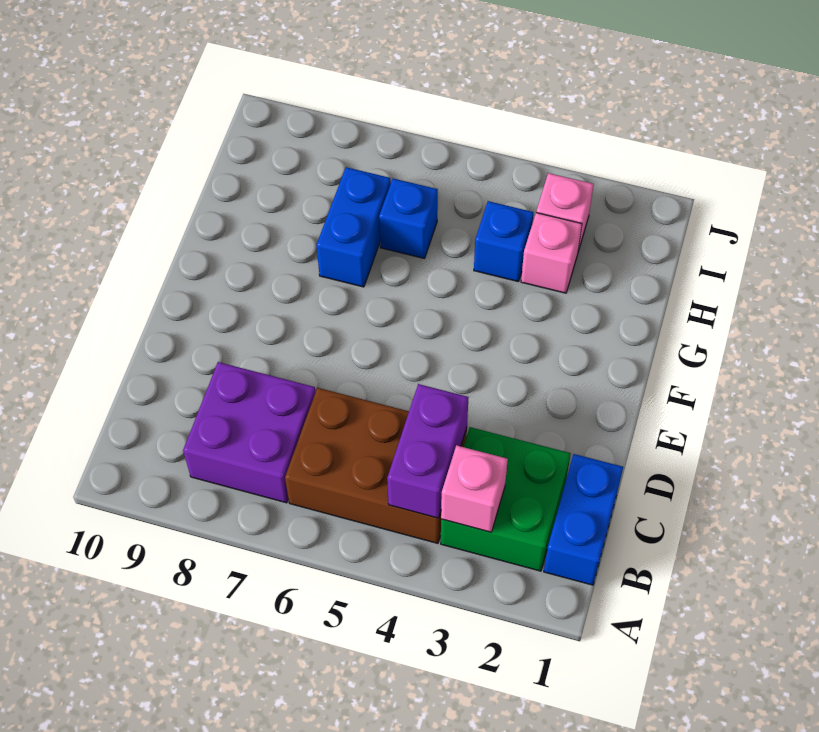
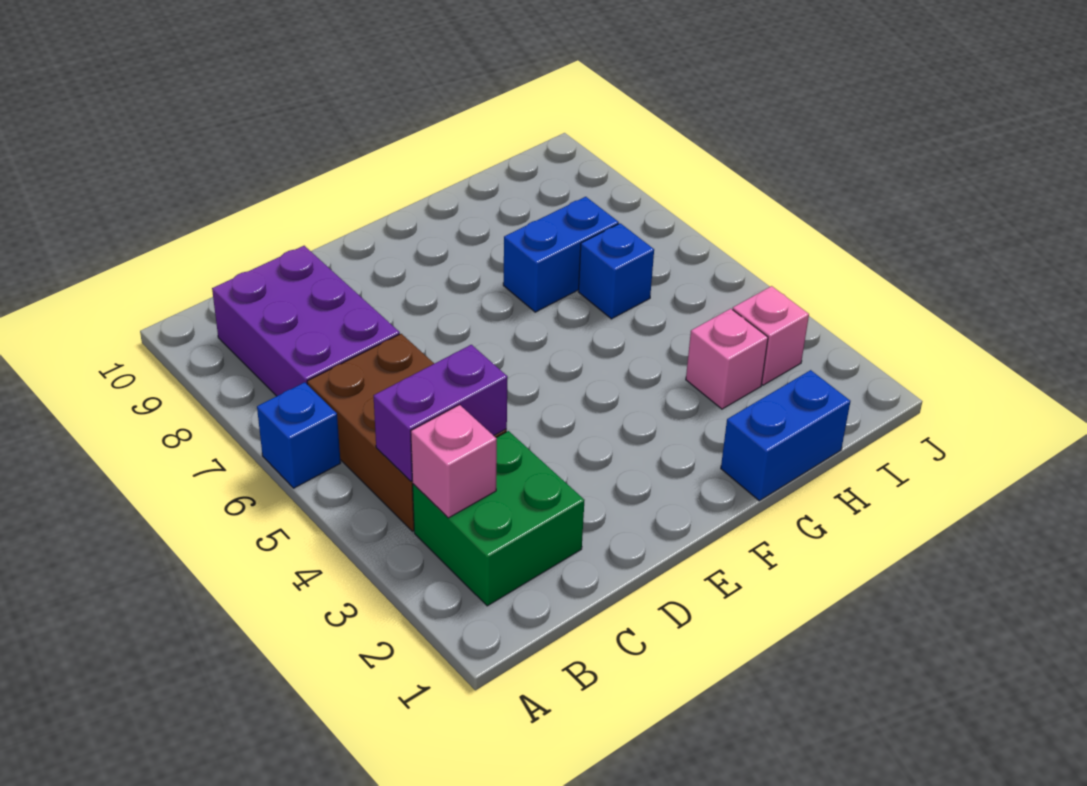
blue 1x2 brick [544,454,623,585] -> blue 1x2 brick moved to [721,370,850,501]
purple 2x2 brick [183,362,316,503] -> purple 2x3 brick [212,246,400,396]
blue 1x1 brick [474,201,533,282] -> blue 1x1 brick moved to [257,382,341,488]

